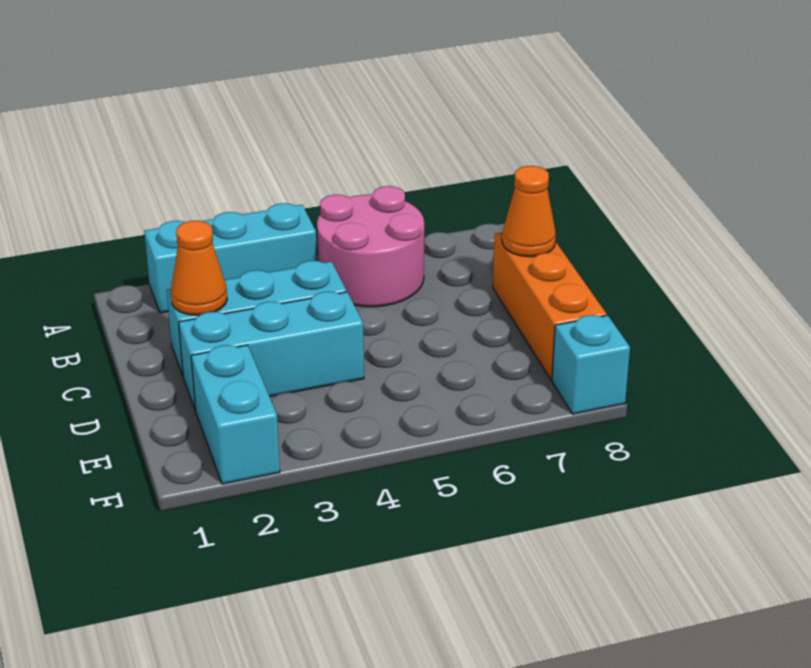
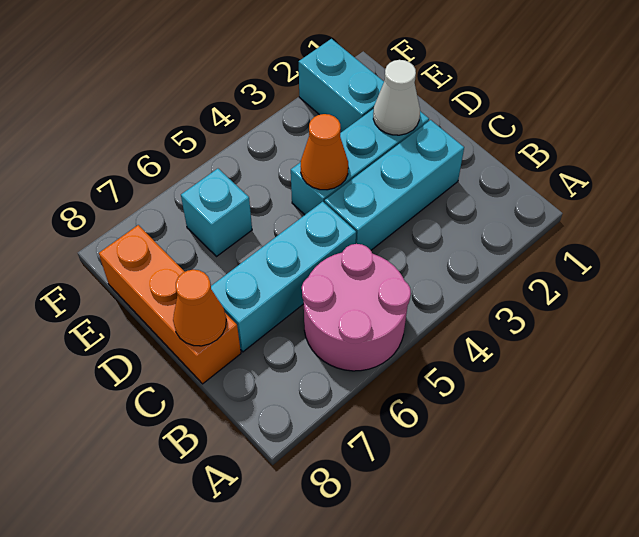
cyan 1x3 brick [144,203,317,313] -> cyan 1x3 brick moved to [211,202,356,352]
orange 1x1 cone [171,221,227,315] -> orange 1x1 cone moved to [300,114,348,190]
none -> white 1x1 cone [373,60,420,135]
cyan 1x1 brick [552,315,630,414] -> cyan 1x1 brick moved to [181,169,252,257]

